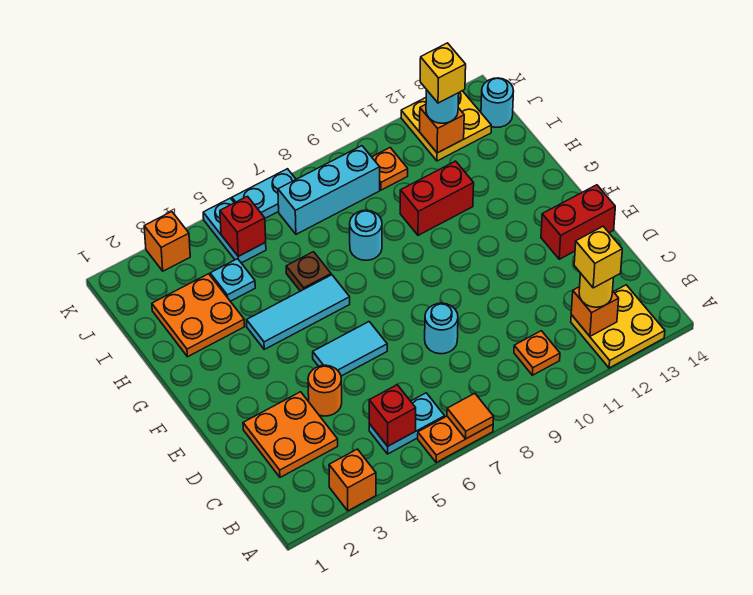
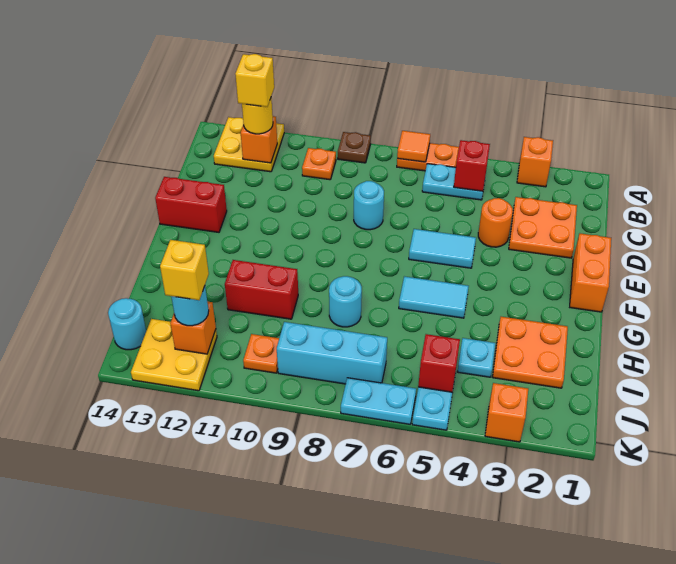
none -> orange 1x2 brick [570,234,611,312]
cyan 1x3 tile [247,275,350,349] -> cyan 1x2 tile [399,276,469,318]
brown 1x1 plate [286,252,331,291] -> brown 1x1 plate moved to [338,132,371,163]

